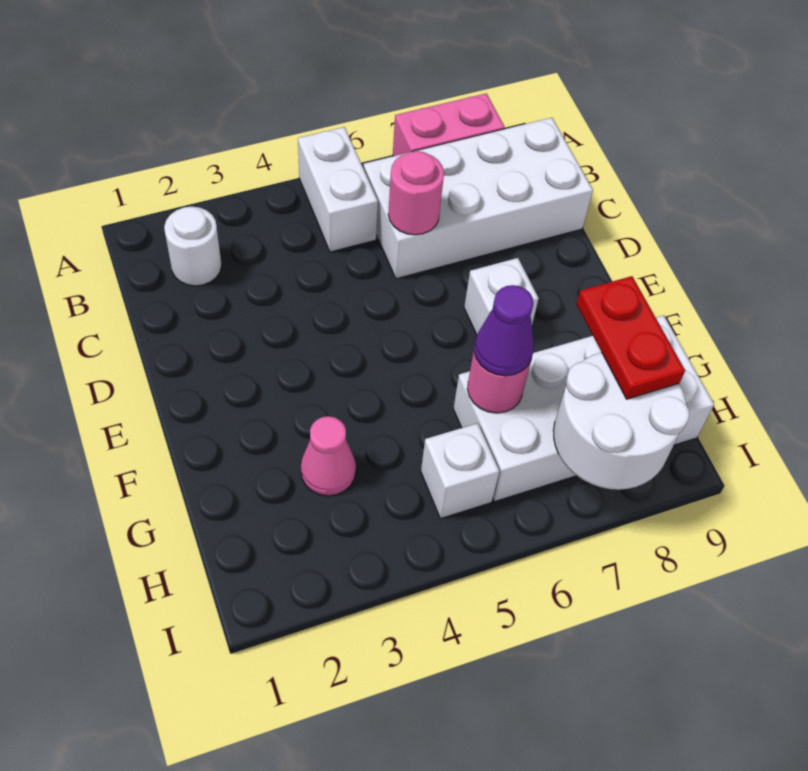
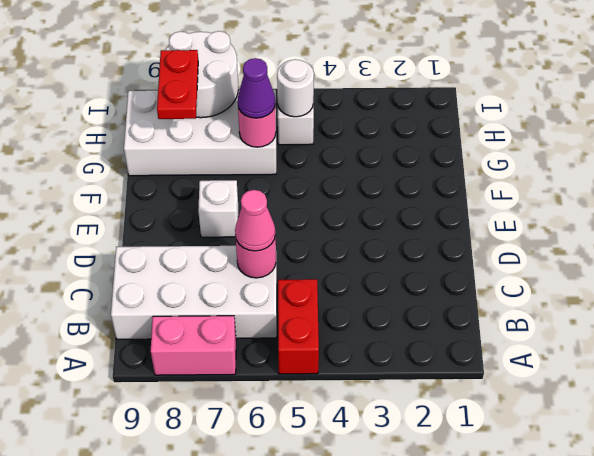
white 1x2 brick [298,127,378,252] -> red 1x2 brick [278,279,319,374]
white 1x1 round brick [164,207,222,286] -> white 1x1 round brick moved to [277,59,314,117]
pink 1x1 cone [301,416,356,496] -> pink 1x1 cone moved to [235,190,275,251]

